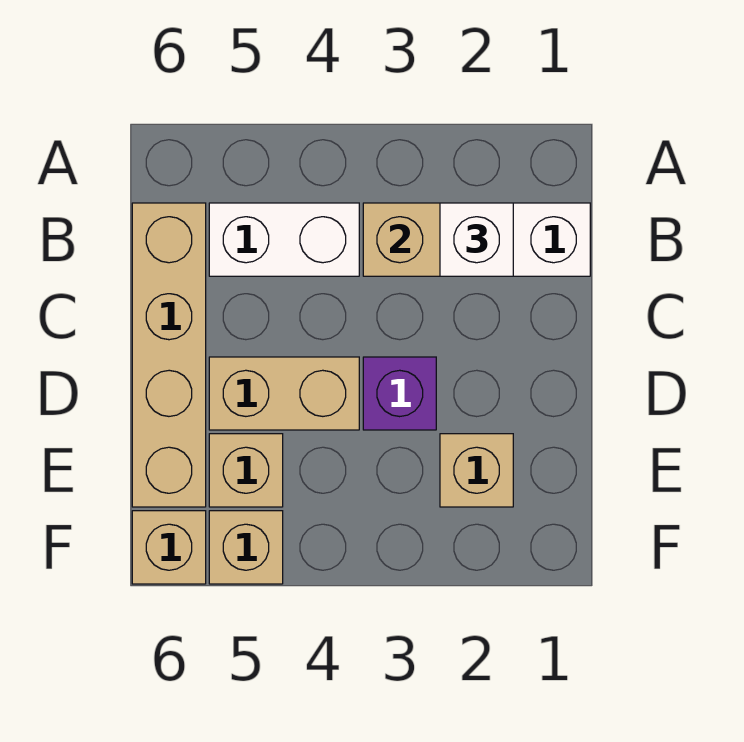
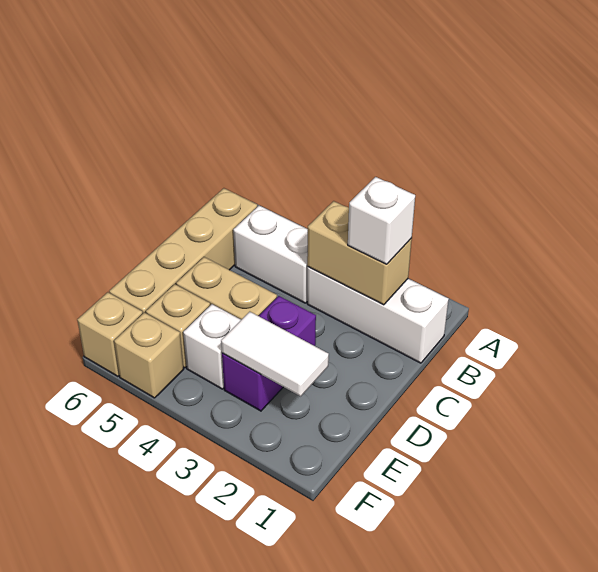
purple 1x1 brick [363,357,436,430] -> purple 1x2 brick [222,296,316,411]
tan 1x1 brick [440,434,513,507] -> none
none -> white 1x2 tile [221,312,329,396]
none -> white 1x1 brick [183,304,241,389]

